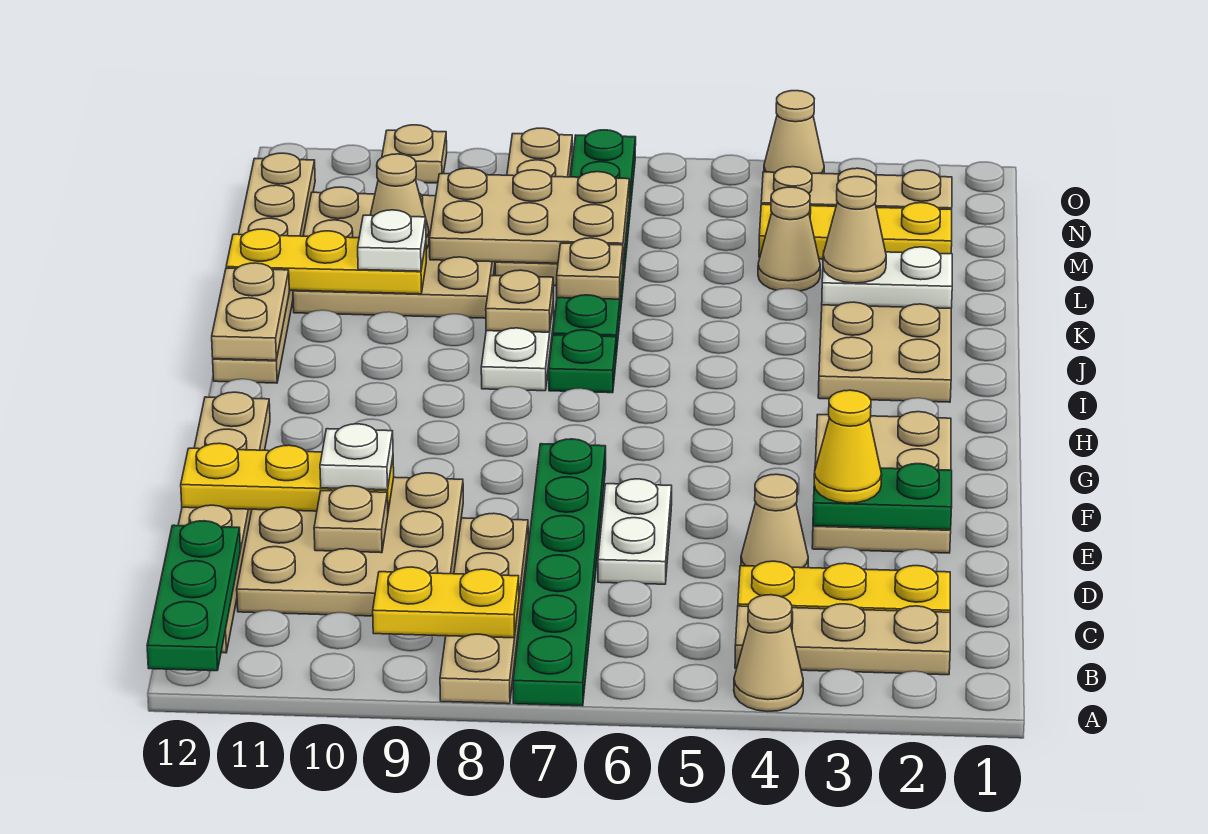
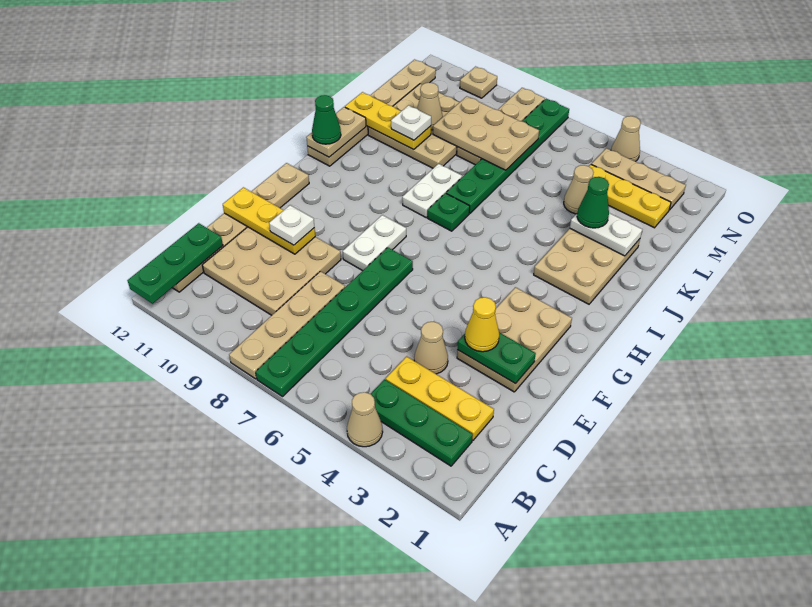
tan 1x3 plate [735,604,950,675] -> green 1x3 plate [371,379,473,466]
yellow 1x2 plate [373,567,519,638] -> none
white 1x2 plate [598,479,672,584] -> white 1x2 plate moved to [343,215,406,271]
tan 1x1 plate [314,486,388,553] -> none
none -> green 1x1 cone [312,95,341,144]
tan 1x1 plate [486,270,553,332] -> none
tan 1x1 cone [823,177,886,283] -> green 1x1 cone [577,177,609,228]
tan 1x1 plate [557,238,623,299] -> none

